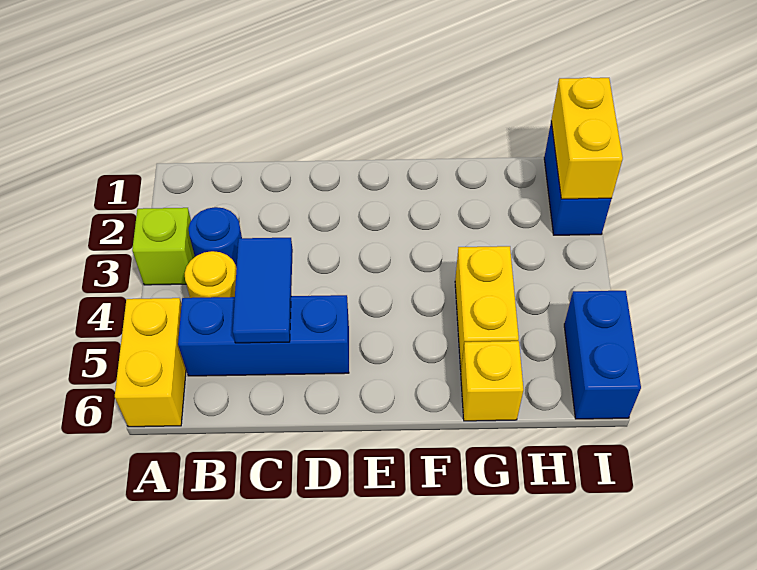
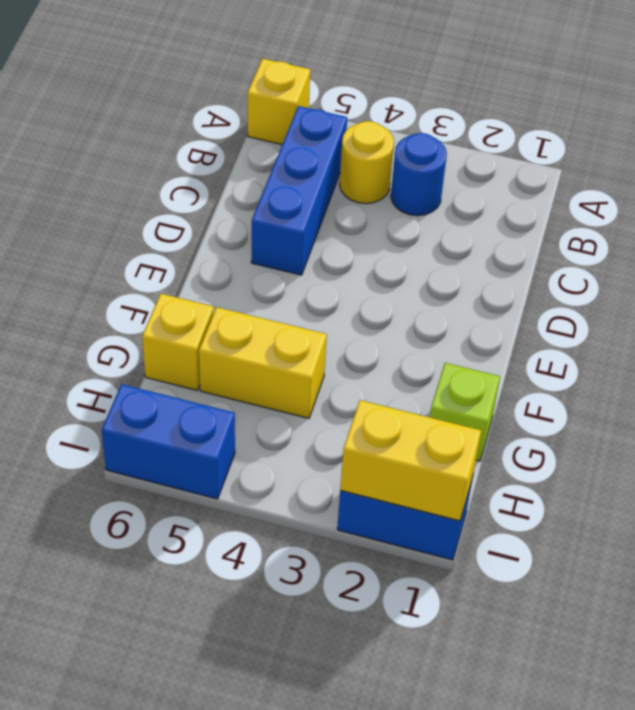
lime 1x1 brick [132,208,195,285] -> lime 1x1 brick moved to [430,363,500,461]
yellow 1x2 brick [115,298,186,427] -> yellow 1x1 brick [248,59,310,144]
blue 1x2 tile [233,238,293,343] -> none

